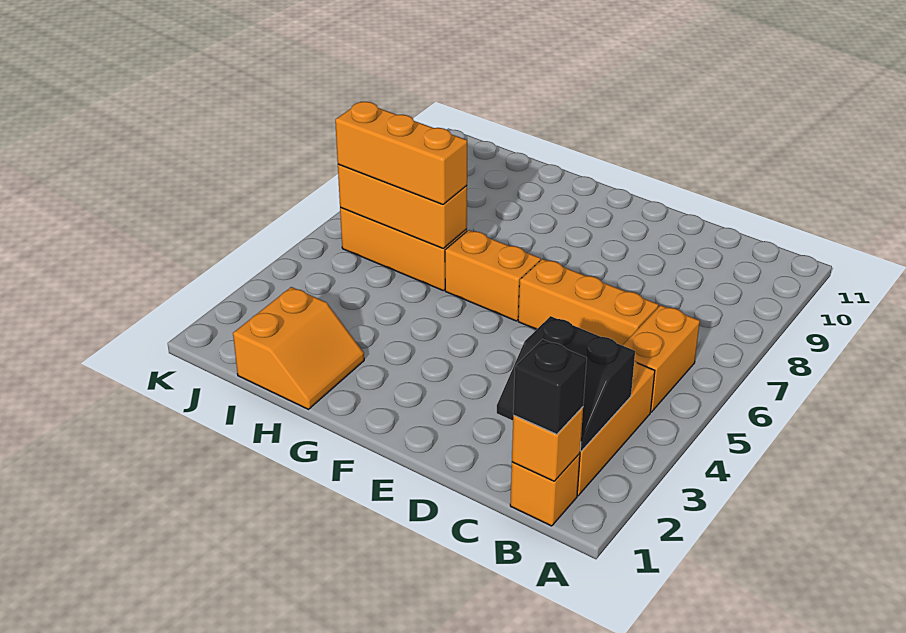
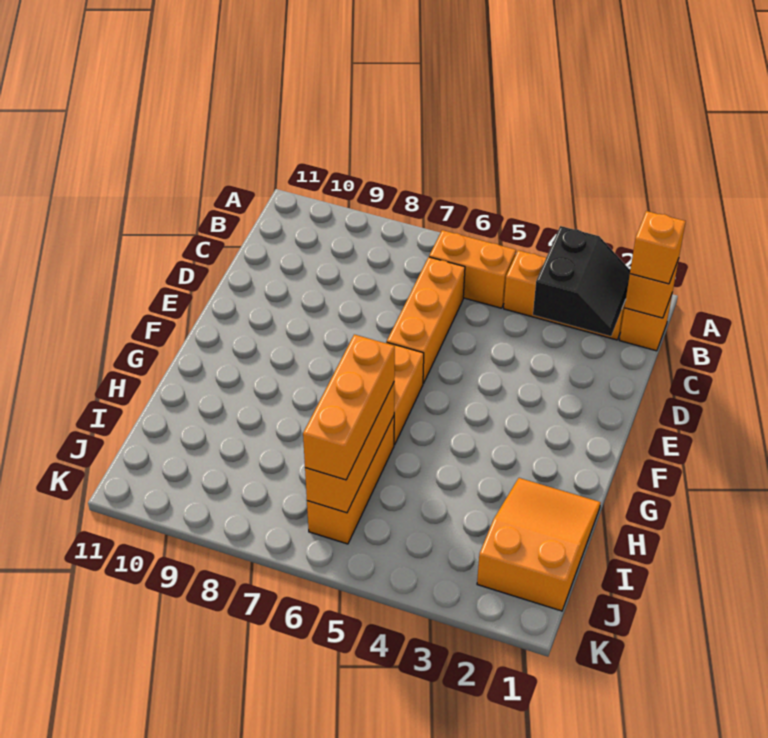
black 1x1 brick [513,339,587,434] -> orange 1x1 brick [630,211,686,284]
orange 2x2 slope [233,287,364,409] -> orange 2x3 slope [477,478,601,611]

